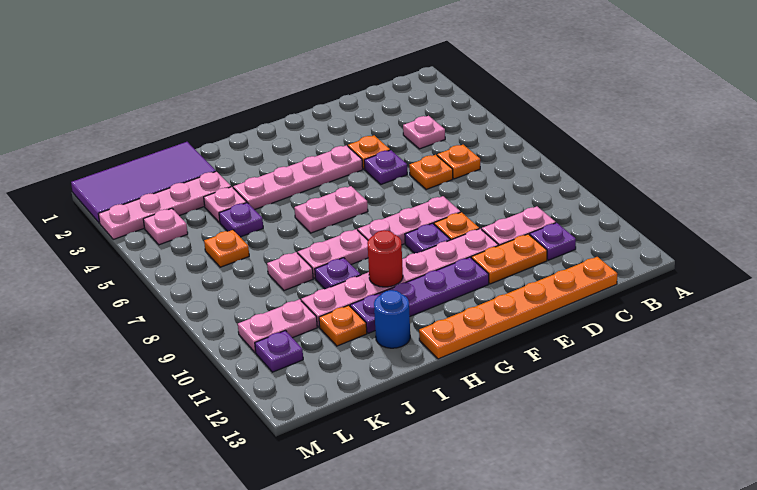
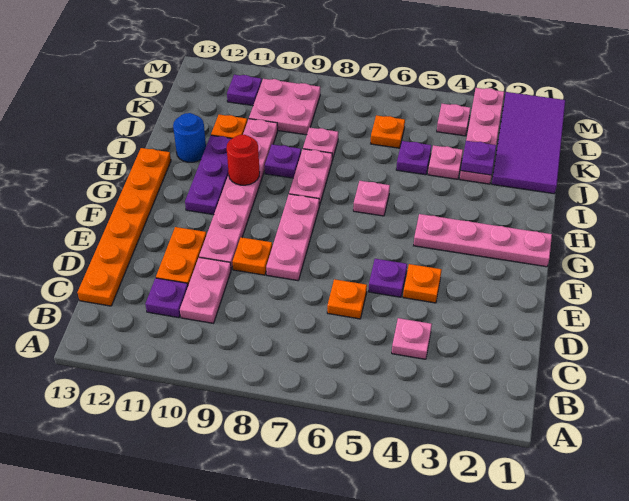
orange 1x1 plate [437,145,480,179] -> none
pink 1x4 plate [233,145,363,210] -> pink 1x4 plate turned to [414,214,552,267]
purple 1x1 plate [405,223,450,253] -> purple 1x1 plate moved to [461,141,496,175]
purple 1x4 plate [350,257,489,333] -> purple 1x3 plate [185,135,232,215]
pink 1x2 plate [294,186,368,233] -> pink 1x1 plate [353,181,390,216]
pink 1x2 plate [238,299,317,353] -> pink 2x2 plate [249,79,320,135]

